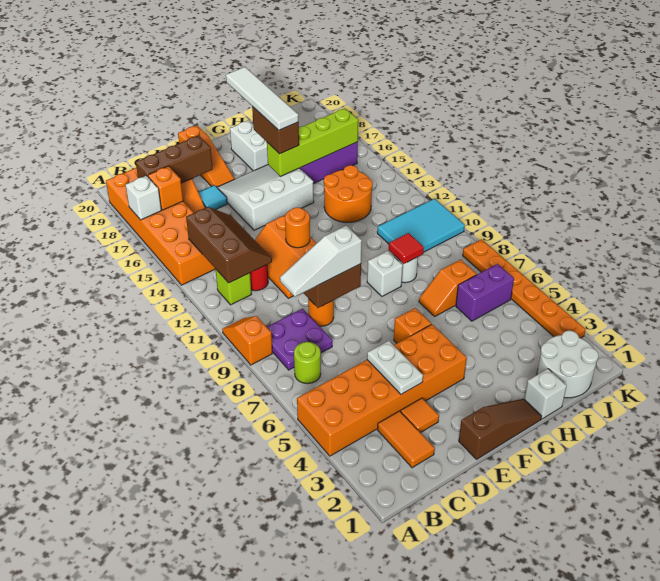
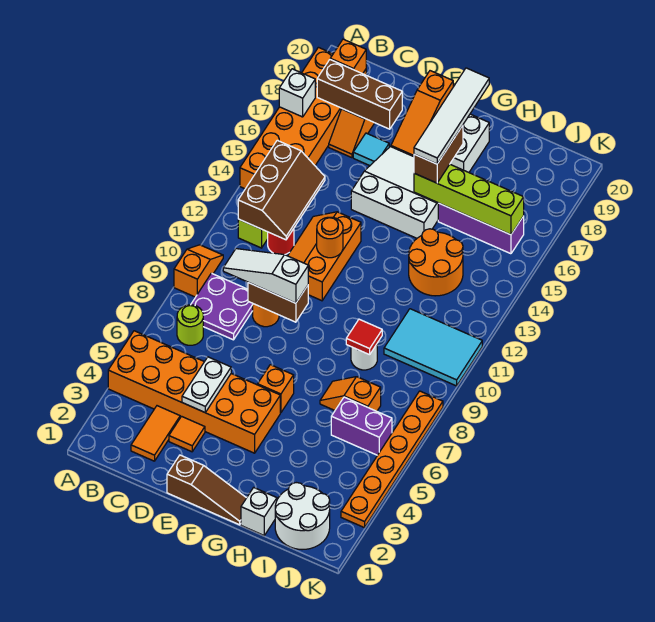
orange 1x1 brick [148,166,183,210] -> orange 1x1 brick moved to [330,39,366,74]
white 1x1 brick [367,251,403,296] -> none

